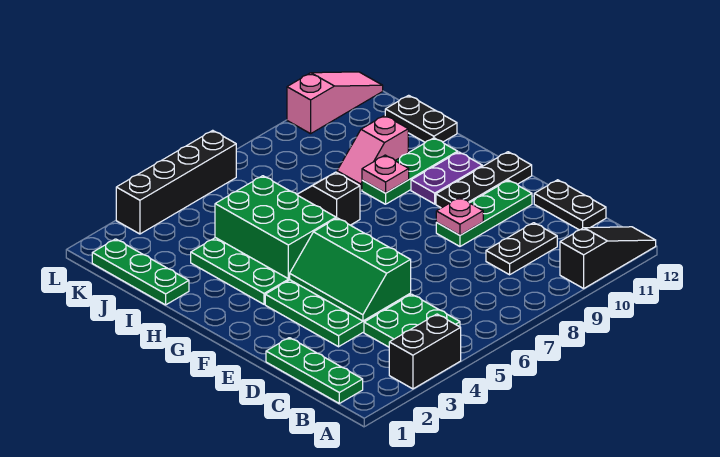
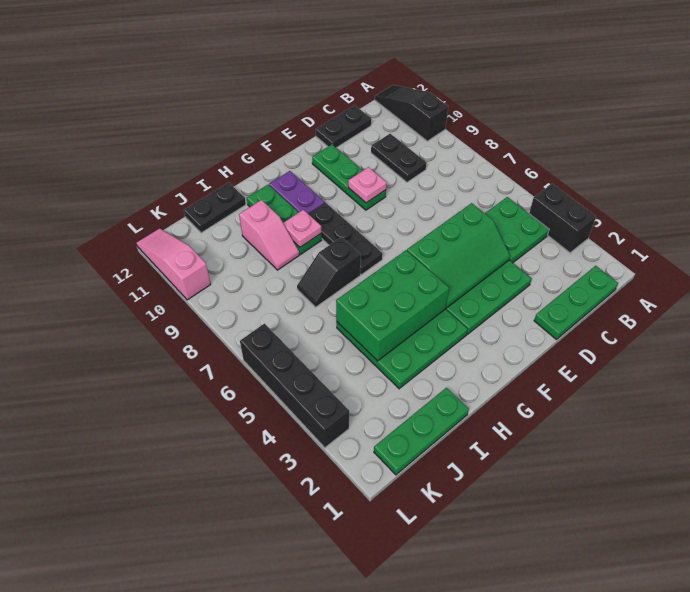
black 1x3 plate [436,152,532,208] -> black 1x3 plate moved to [309,203,383,275]

